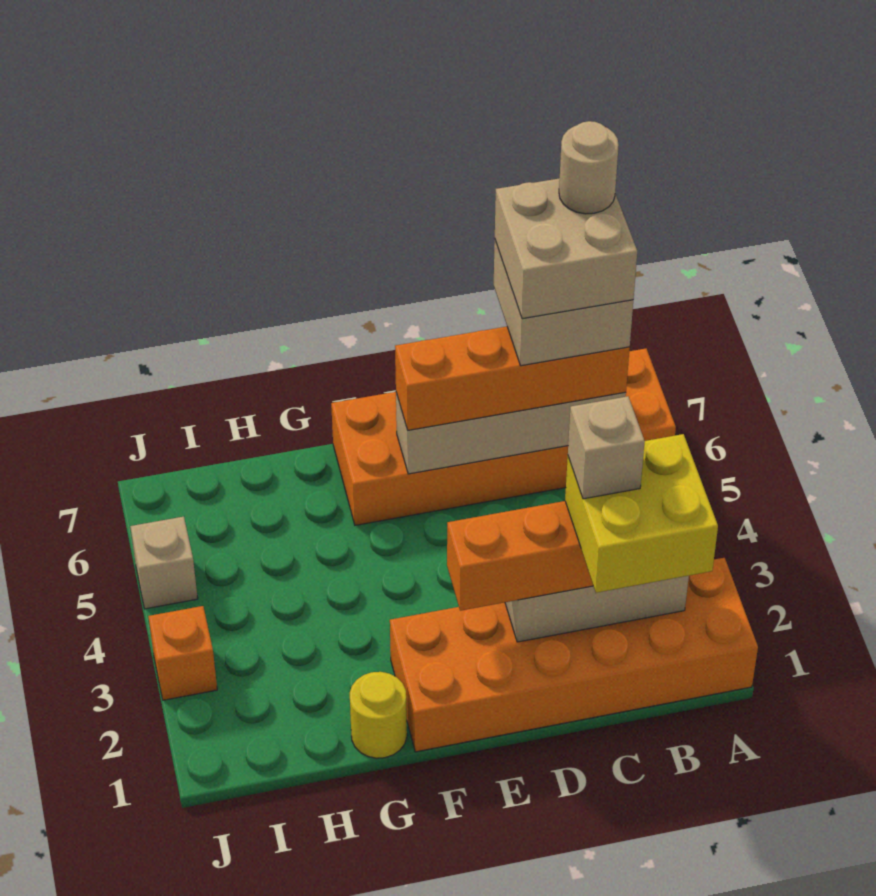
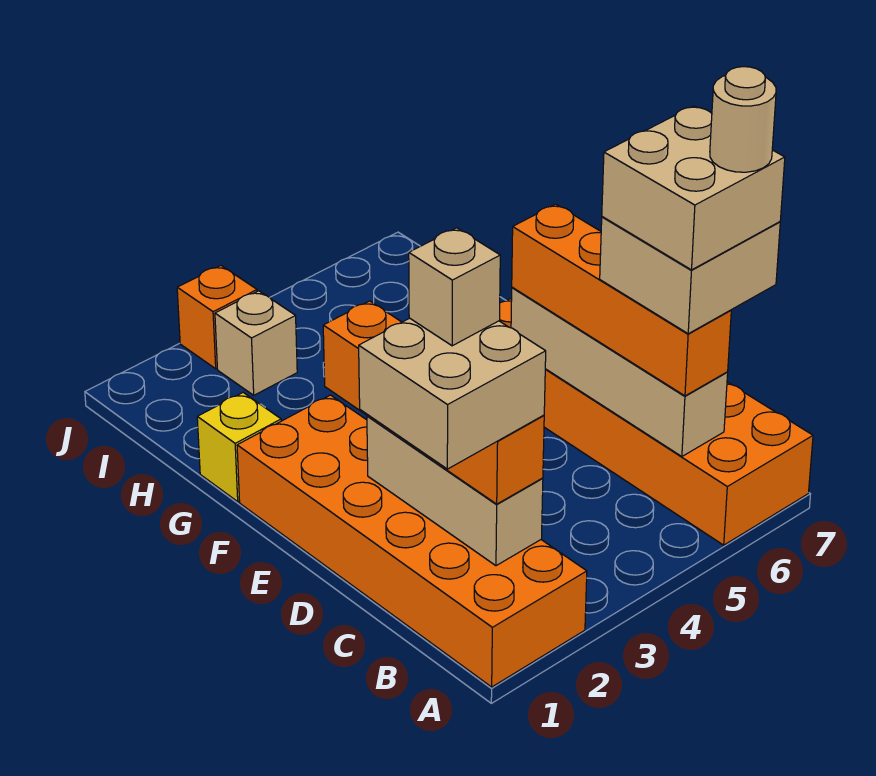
yellow 2x2 brick [565,434,718,593] -> tan 2x2 brick [359,318,546,469]
yellow 1x1 round brick [350,672,407,758] -> yellow 1x1 brick [197,393,281,501]
tan 1x1 brick [130,517,198,609] -> tan 1x1 brick moved to [215,291,297,395]

